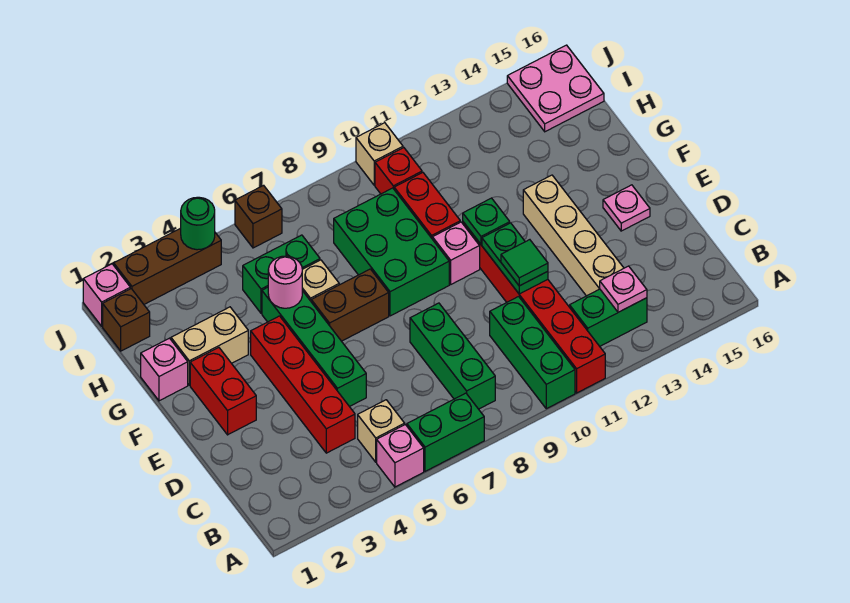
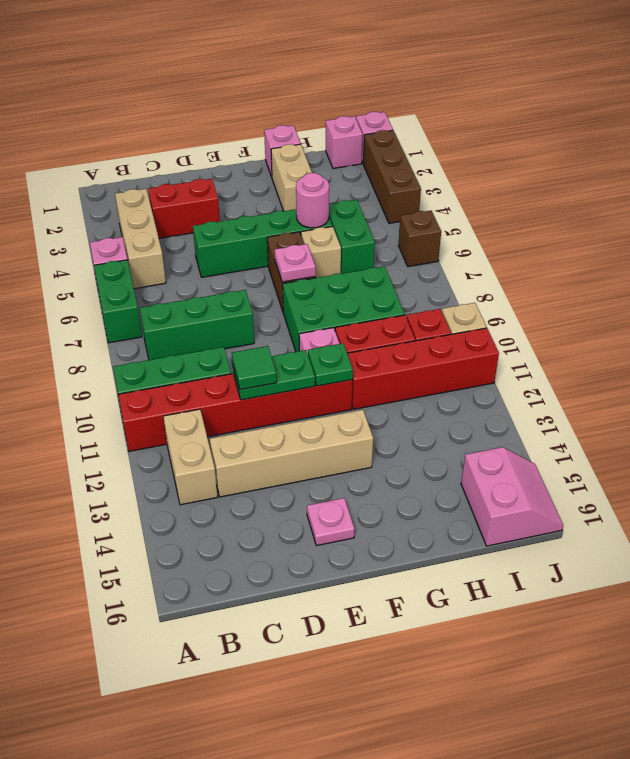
tan 1x1 brick [358,400,405,462] -> tan 1x3 brick [115,189,166,289]
green 1x2 brick [570,289,647,346] -> tan 1x2 brick [163,409,218,505]
pink 1x1 plate [600,266,647,312] -> pink 1x1 plate moved to [275,244,316,282]
red 1x4 brick [251,316,355,453] -> red 1x4 brick moved to [347,328,499,409]
red 1x2 brick [190,348,256,435] -> red 1x2 brick moved to [148,179,220,238]
brown 1x1 brick [103,289,150,351] -> pink 1x1 brick [326,116,363,168]
pink 2x2 plate [507,45,604,132] -> pink 2x2 slope [461,447,563,546]
green 1x1 round brick [181,197,215,250] -> none

